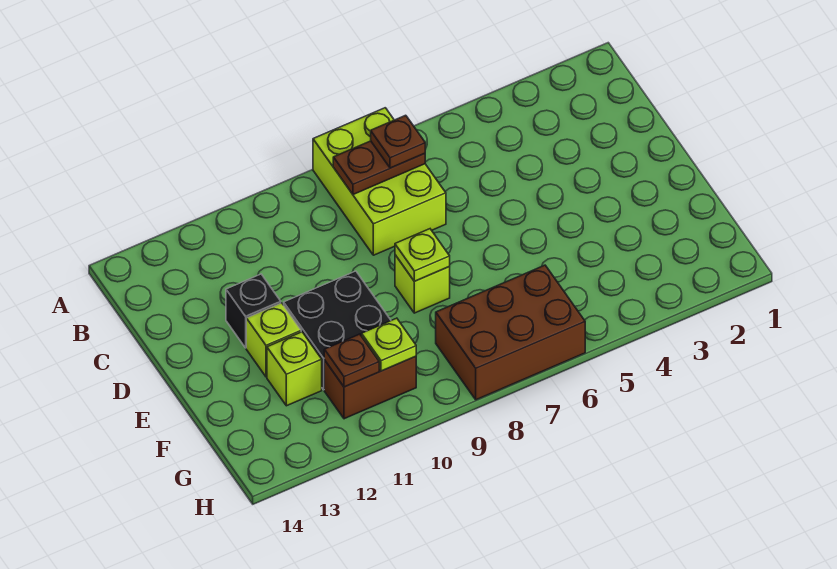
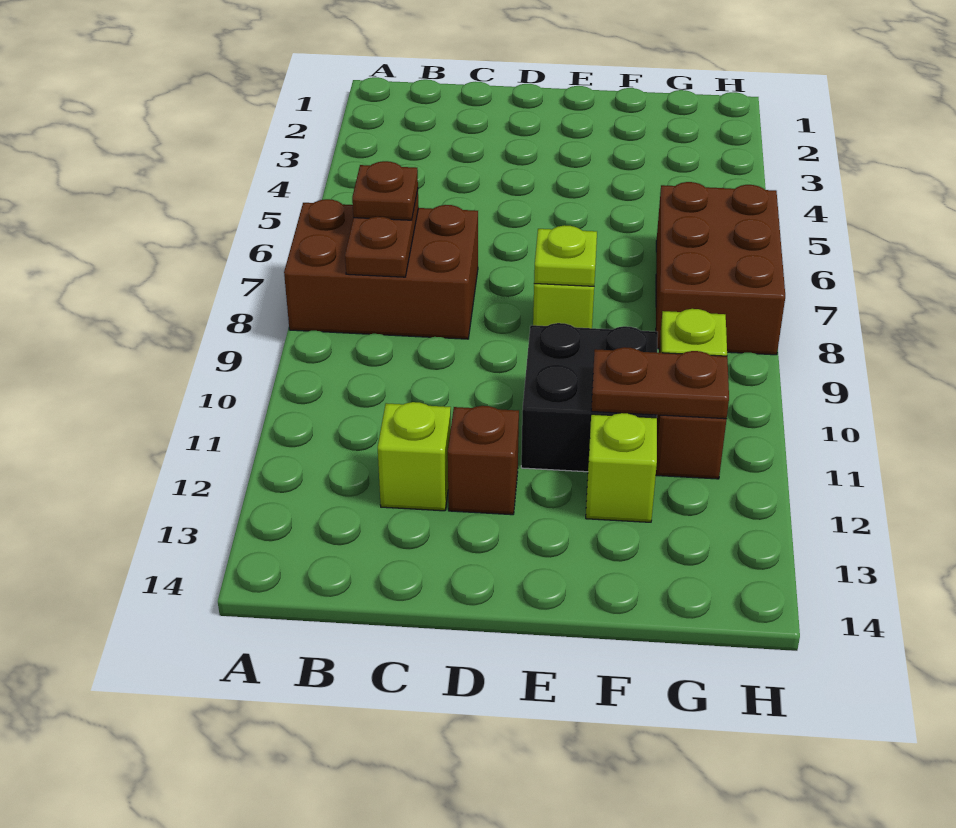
lime 2x3 brick [313,108,446,255] -> brown 2x3 brick [284,199,478,339]
black 1x1 brick [226,274,281,348] -> brown 1x1 brick [448,406,519,515]
lime 1x1 brick [246,303,301,377] -> lime 1x1 brick moved to [378,402,451,511]
brown 1x1 plate [324,334,379,387] -> brown 1x2 plate [591,347,729,419]

